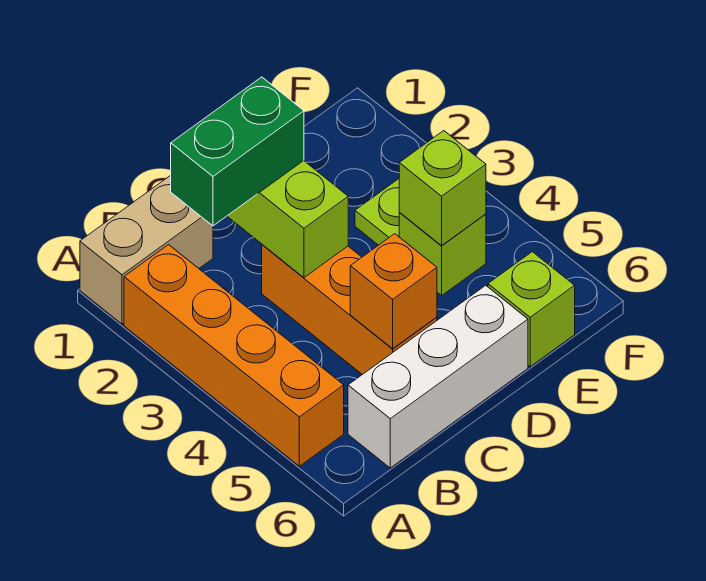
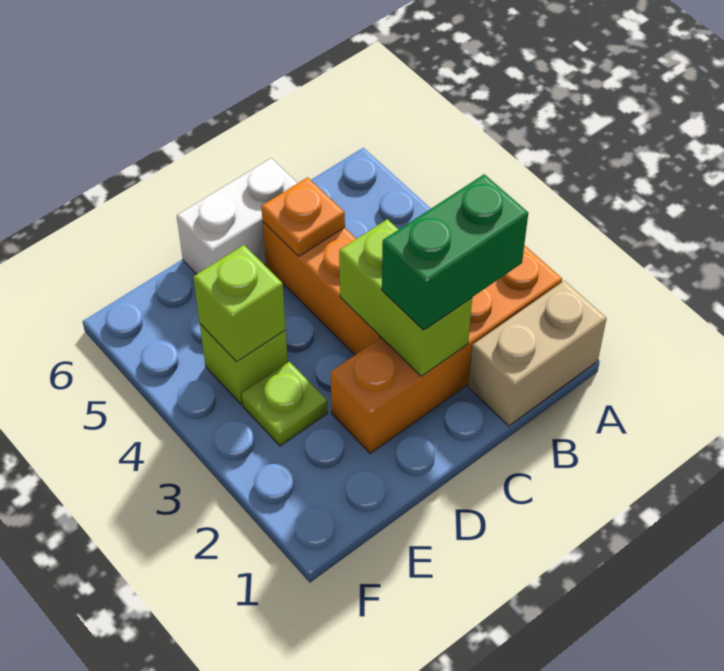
orange 1x4 brick [124,245,344,466] -> orange 1x4 brick turned to [331,245,562,453]
white 1x3 brick [348,285,528,468] -> white 1x2 brick [177,158,297,274]
orange 1x1 brick [350,234,437,349] -> orange 1x1 plate [261,177,345,256]
lime 1x1 brick [488,252,575,367] -> none

